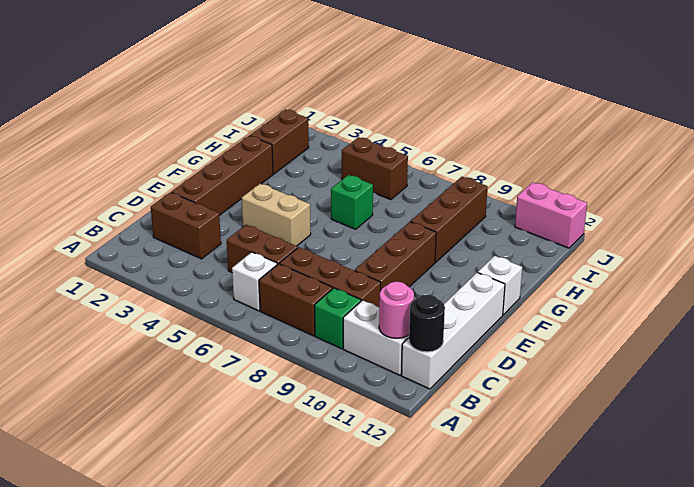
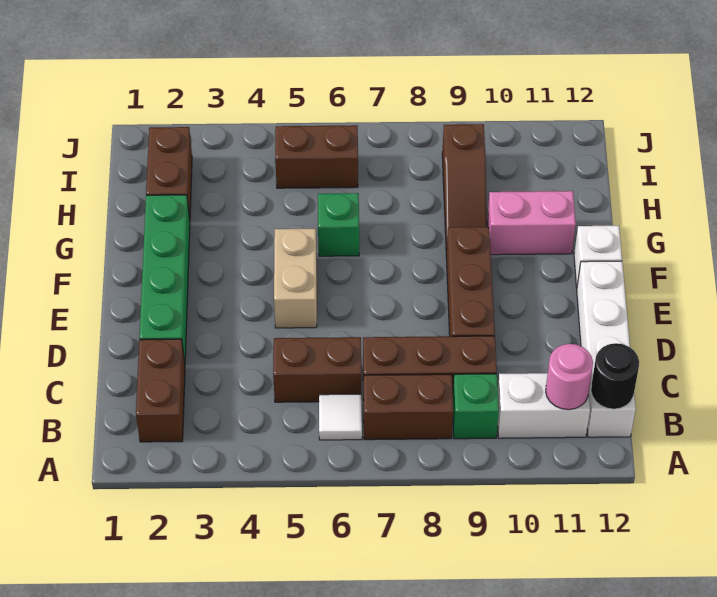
white 1x1 brick [232,252,277,311] -> white 1x1 tile [319,394,362,440]
brown 1x2 brick [151,192,221,259] -> brown 1x2 brick turned to [136,339,185,442]
brown 1x4 brick [172,136,273,215] -> green 1x4 brick [139,195,190,361]
tan 1x2 brick [242,184,311,246] -> tan 1x2 brick turned to [274,229,317,328]
brown 1x3 brick [411,177,488,262] -> brown 1x3 slope [442,124,487,255]
pink 1x2 brick [515,182,587,248] -> pink 1x2 brick moved to [487,191,576,255]

